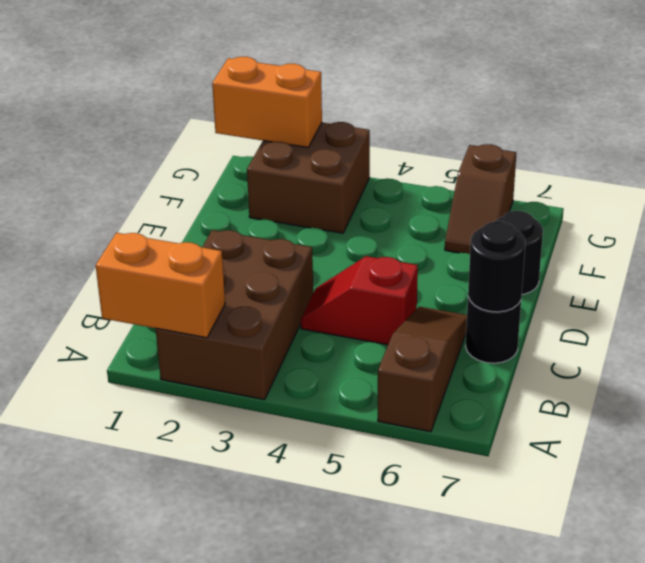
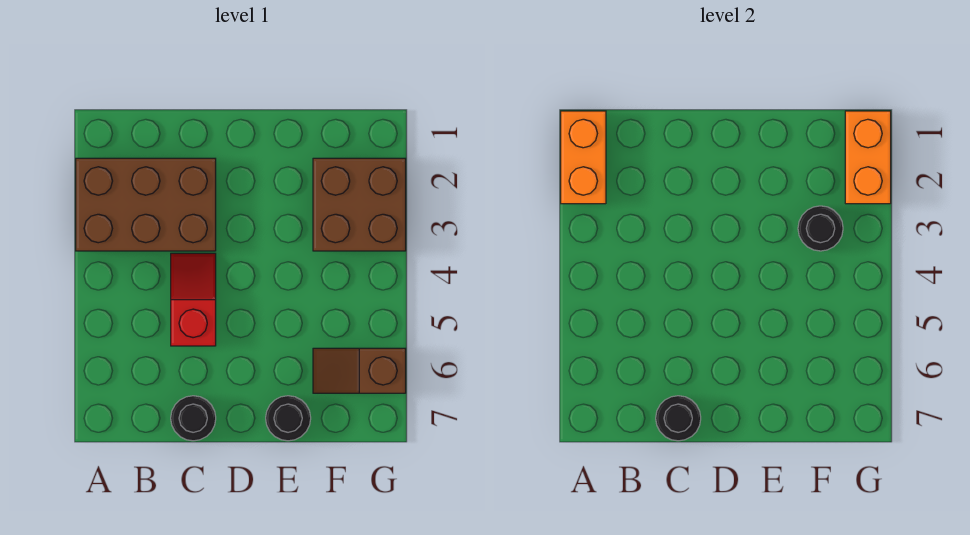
brown 1x3 slope [378,307,467,432] -> none
none -> black 1x1 round brick [798,206,843,251]

